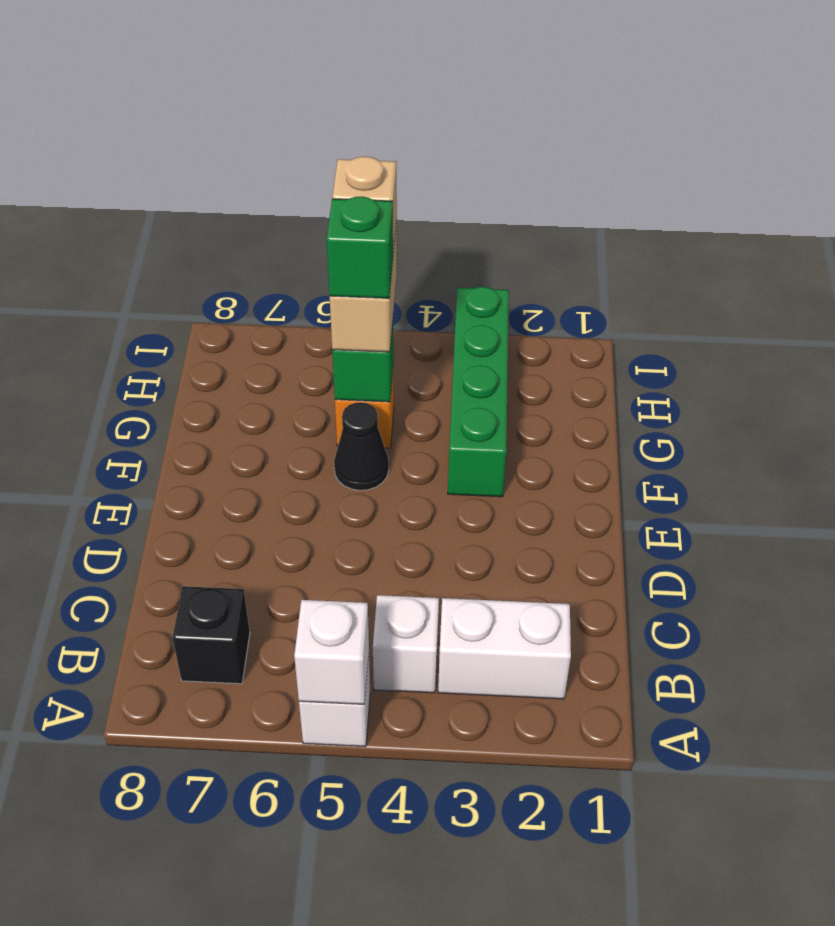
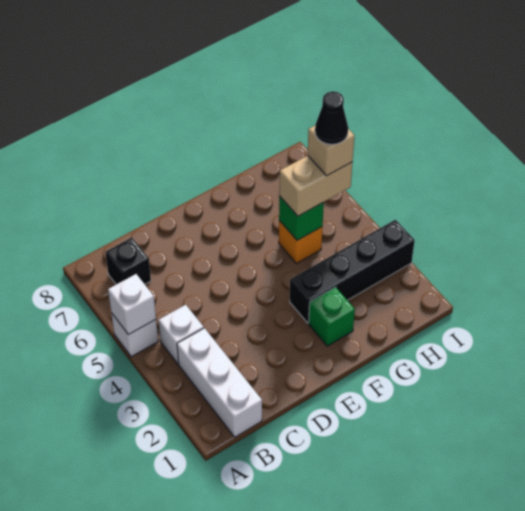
white 1x2 brick [438,598,571,699] -> white 1x3 brick [177,328,262,437]
green 1x4 brick [448,287,509,497] -> black 1x4 brick [290,220,415,323]
black 1x1 cone [334,402,389,490] -> black 1x1 cone moved to [315,91,348,144]
green 1x1 brick [327,197,393,298] -> green 1x1 brick moved to [309,287,355,346]

